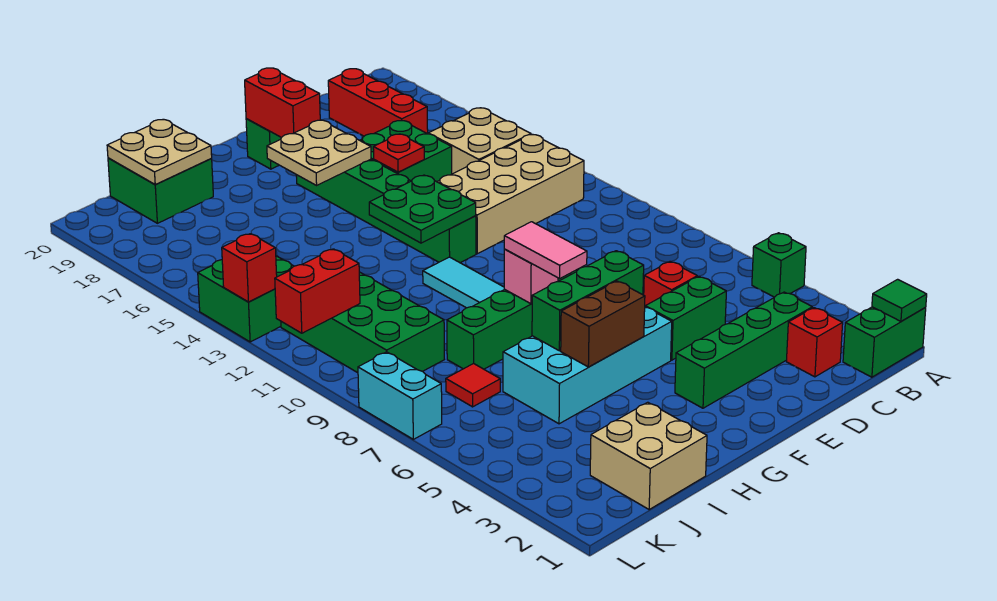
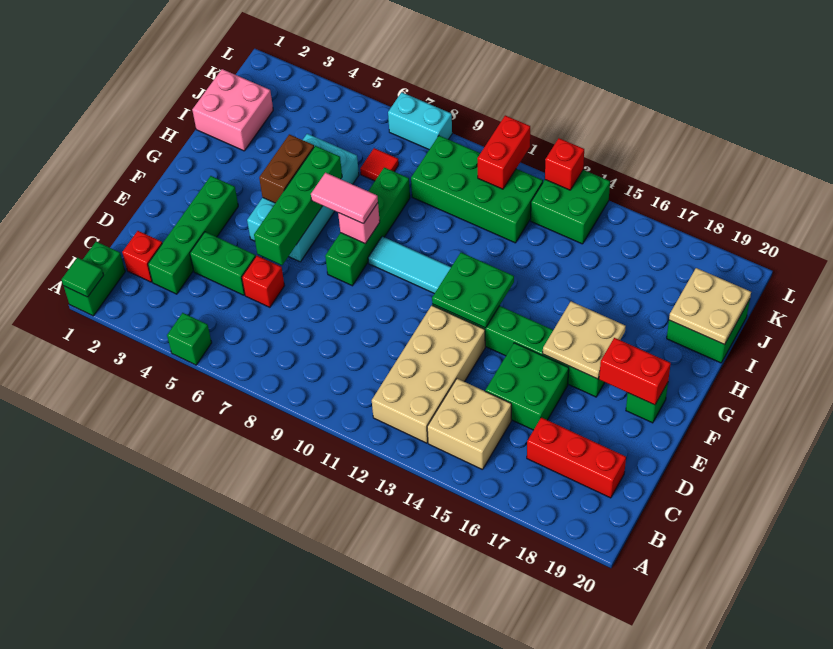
green 1x2 brick [645,276,726,360] -> green 1x2 brick turned to [190,232,256,295]
red 1x1 plate [373,134,424,172] -> none
green 1x3 brick [532,251,644,351] -> green 1x4 brick [254,146,342,265]
tan 2x2 brick [590,402,707,509] -> pink 2x2 brick [192,69,273,151]

